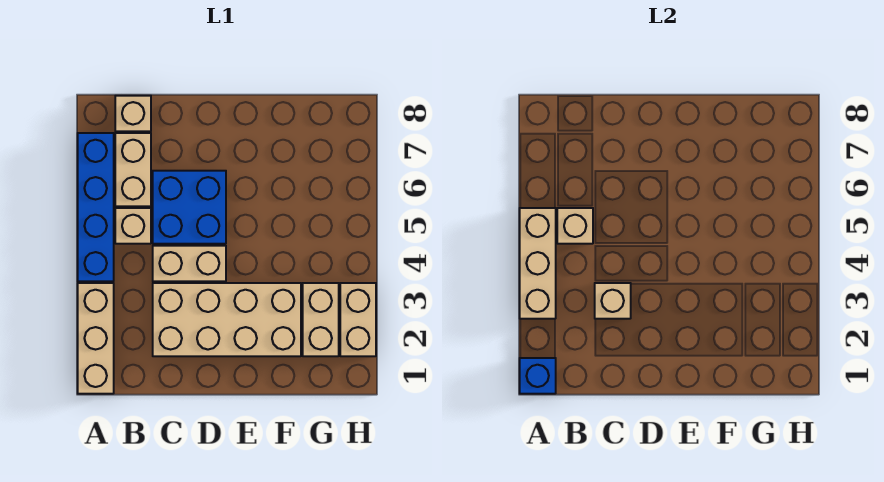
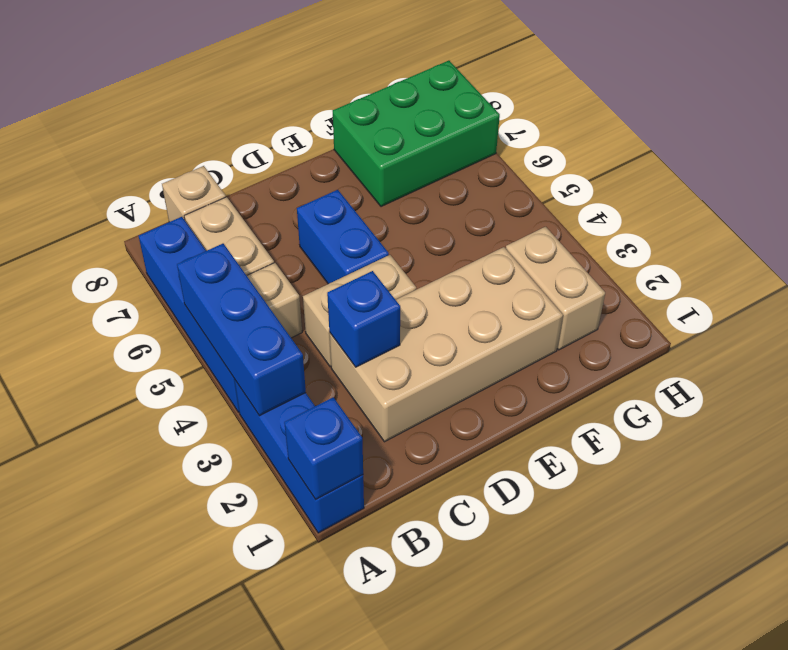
tan 1x3 brick [78,283,114,394] -> blue 1x3 brick [234,379,364,533]
tan 1x3 brick [520,208,556,319] -> blue 1x3 brick [177,244,306,416]
tan 1x1 brick [557,208,593,244] -> none
tan 1x1 brick [595,283,631,319] -> blue 1x1 brick [327,271,400,367]
blue 2x2 brick [153,171,226,244] -> blue 1x2 brick [297,190,389,284]
none -> green 2x3 brick [333,61,500,207]
tan 1x2 brick [340,283,376,356] -> none

